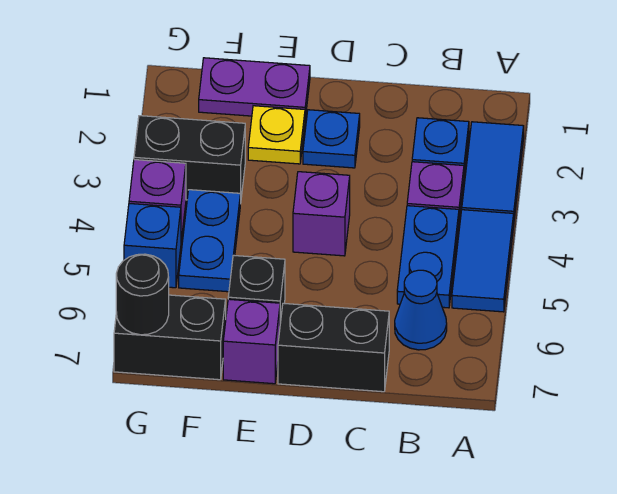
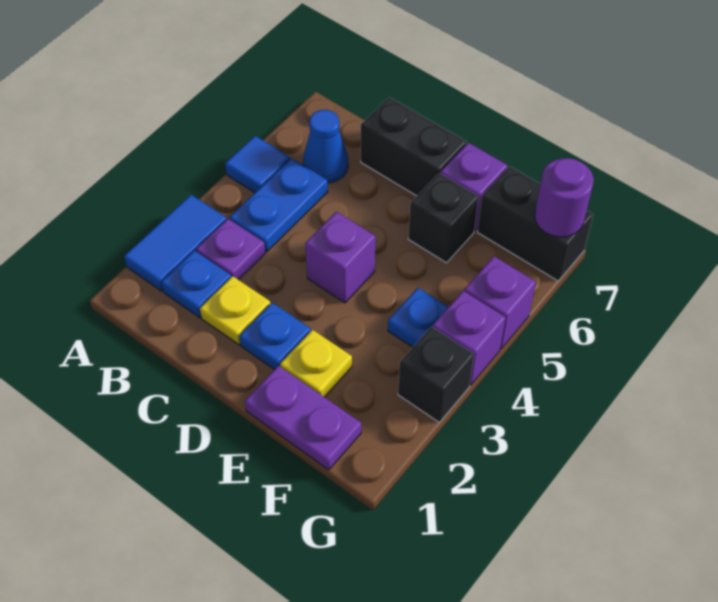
blue 1x2 tile [452,210,514,312] -> blue 1x1 tile [225,136,290,193]
none -> yellow 1x1 plate [200,276,270,345]
black 1x2 brick [134,116,245,204] -> black 1x1 brick [398,327,474,422]
blue 1x2 plate [179,190,240,292] -> blue 1x1 plate [388,288,448,347]
blue 1x1 brick [124,203,181,288] -> purple 1x1 brick [464,256,536,349]
black 1x1 round brick [116,254,169,335] -> purple 1x1 round brick [535,158,594,237]

